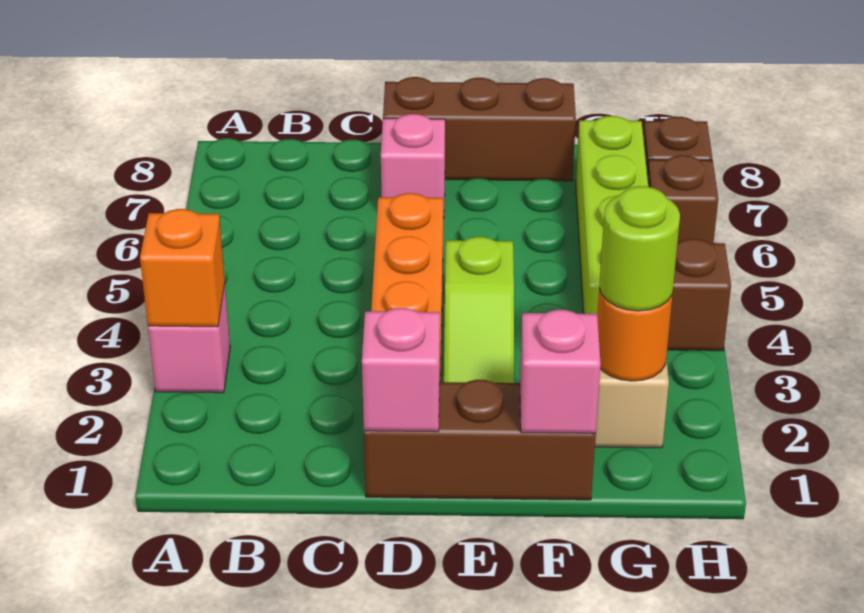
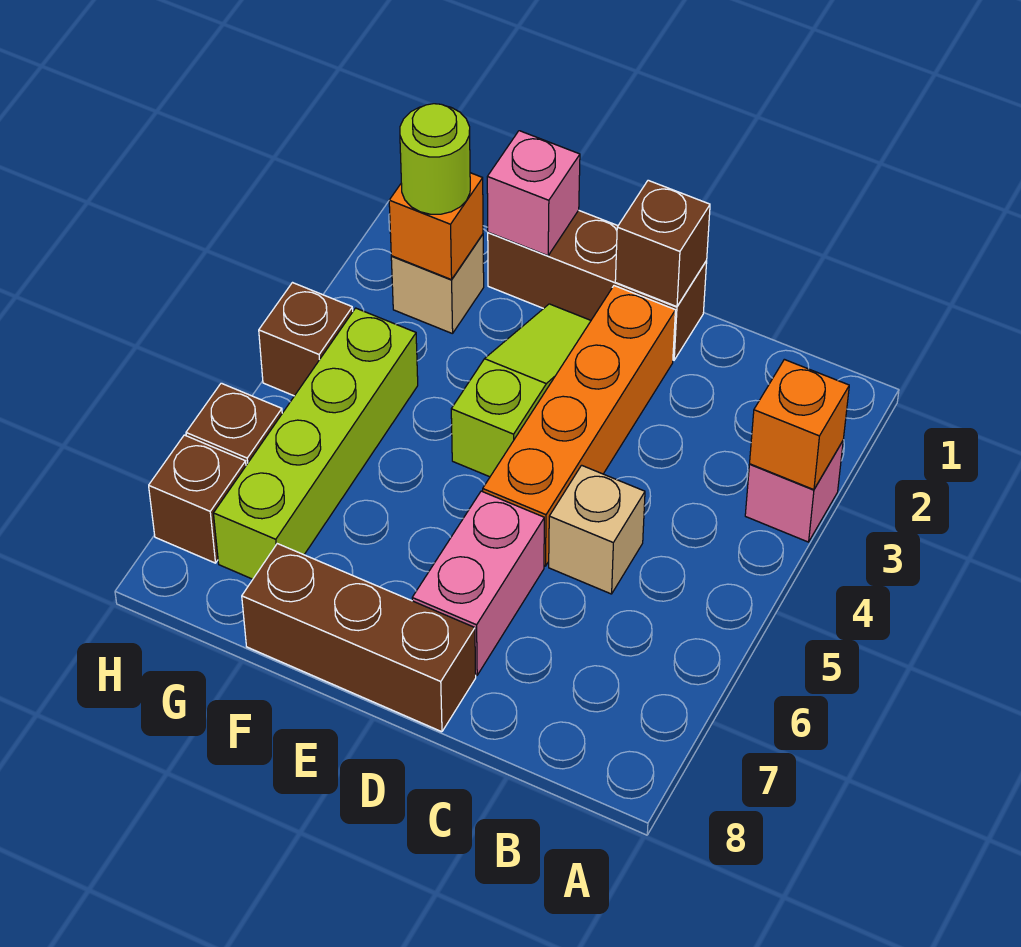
none -> tan 1x1 brick [549,465,645,594]
pink 1x1 brick [362,308,440,432] -> brown 1x1 brick [615,180,710,307]
pink 1x1 brick [381,114,445,219] -> pink 1x2 brick [412,491,544,675]
orange 1x1 round brick [597,288,673,381] -> orange 1x1 brick [389,173,483,280]

